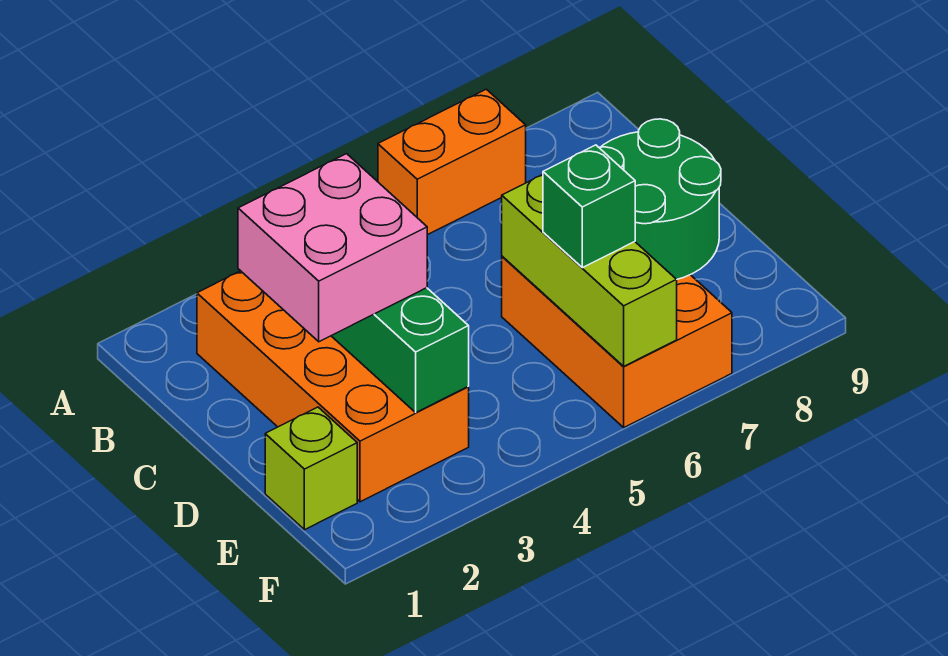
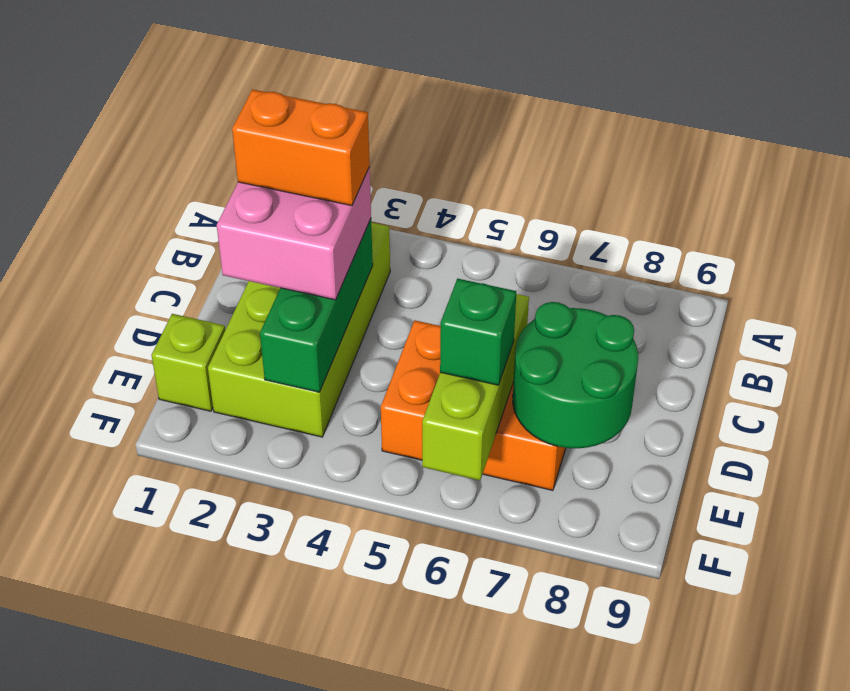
orange 1x2 brick [378,89,526,235] -> orange 1x2 brick moved to [232,89,370,206]
orange 2x4 brick [197,271,469,502] -> lime 2x4 brick [208,223,390,437]
orange 2x3 brick [502,256,732,427] -> orange 2x3 brick turned to [381,320,566,490]

